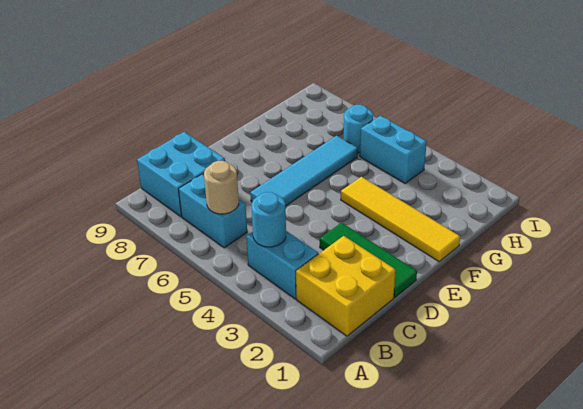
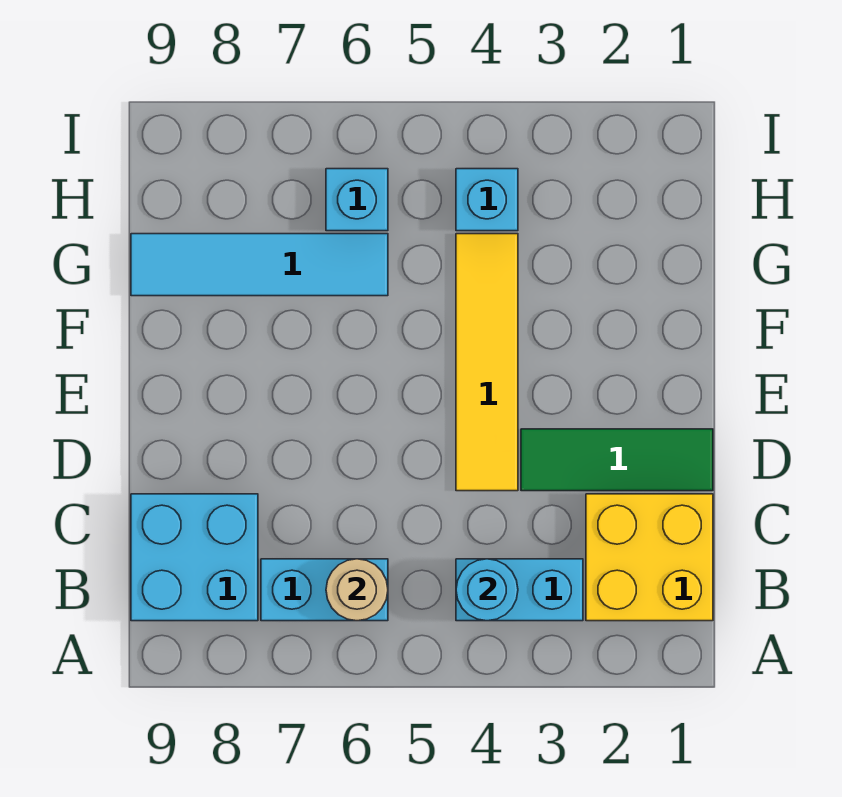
cyan 1x4 tile [250,136,358,206] -> cyan 1x4 tile turned to [131,234,388,296]
yellow 1x4 tile [341,177,460,262] -> yellow 1x4 tile turned to [456,234,518,491]
cyan 1x2 brick [360,116,427,183] -> cyan 1x1 brick [456,169,518,231]
cyan 1x1 round brick [344,105,373,153] -> cyan 1x1 brick [326,169,388,231]

